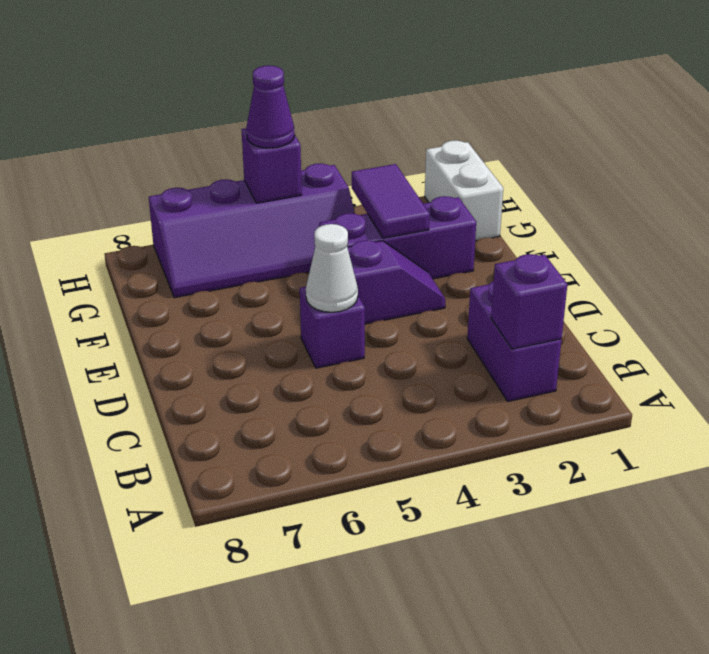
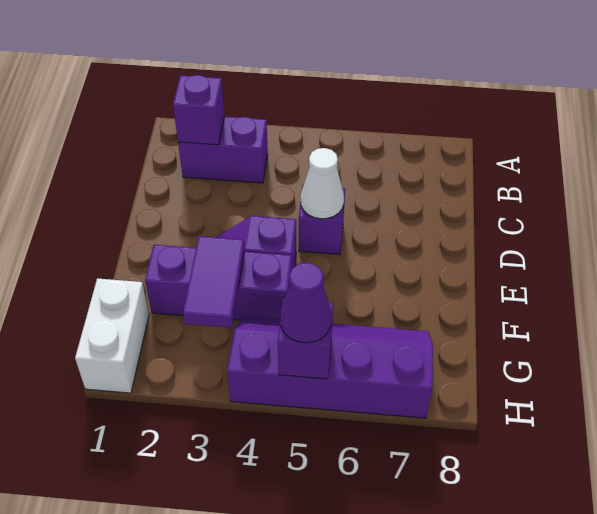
purple 1x2 brick [467,281,562,402] -> purple 1x2 brick turned to [178,117,268,183]

